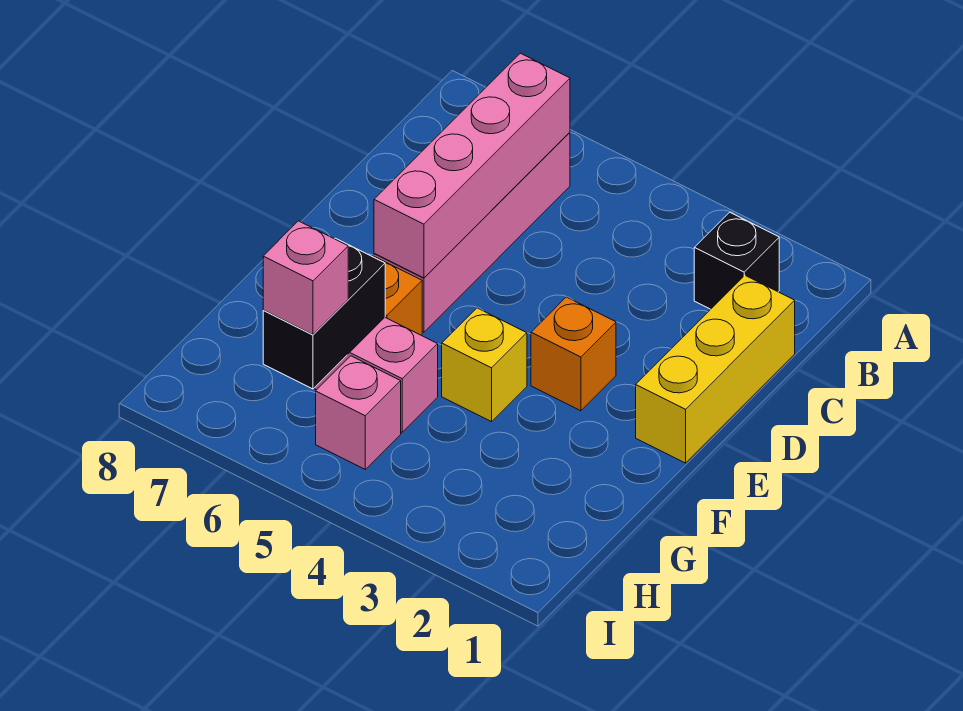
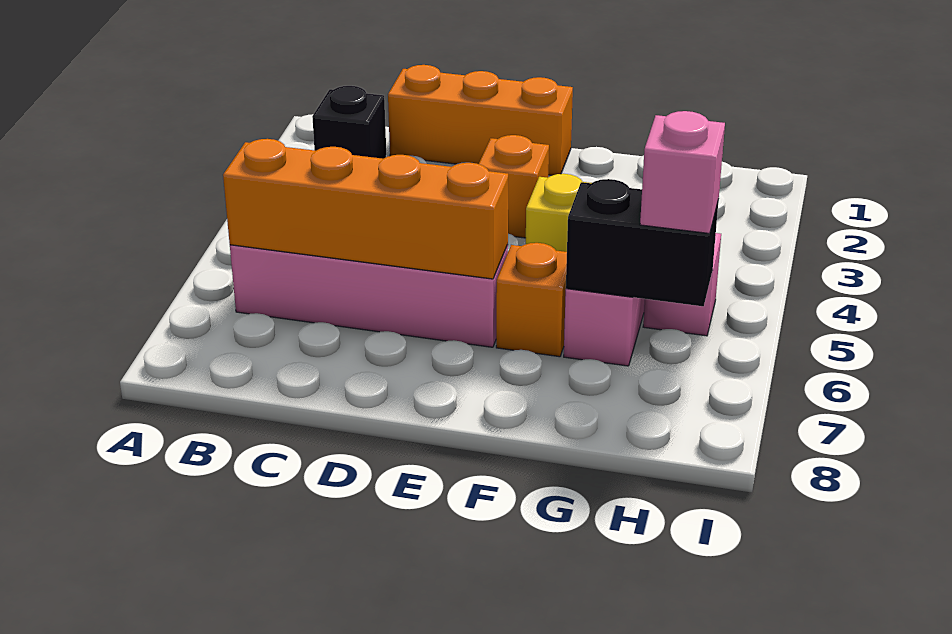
pink 1x4 brick [374,53,570,278] -> orange 1x4 brick [223,139,508,279]
yellow 1x3 brick [636,276,795,463] -> orange 1x3 brick [388,65,573,175]

